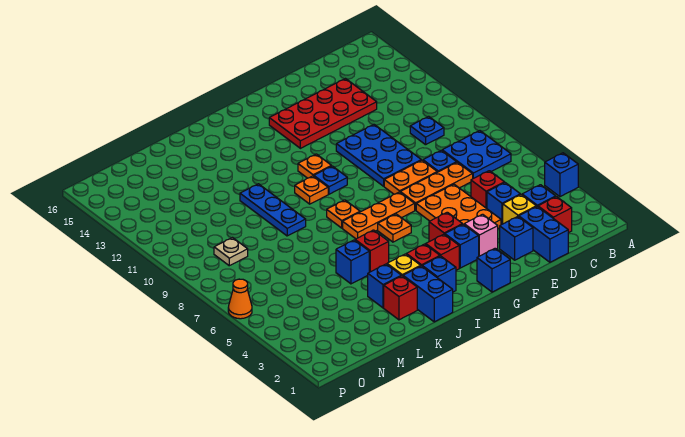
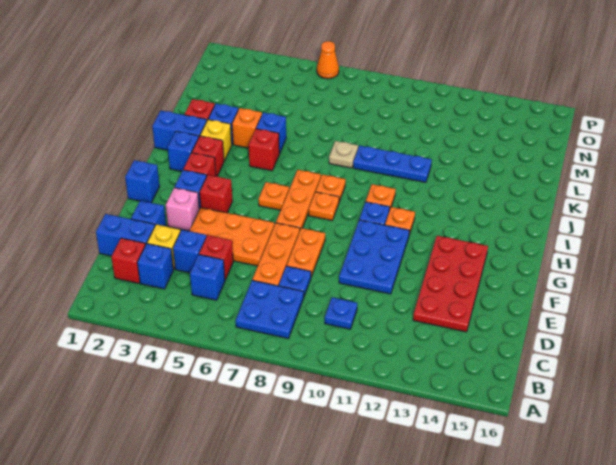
blue 1x1 brick [545,153,578,197] -> blue 1x1 brick moved to [190,255,225,300]
blue 2x3 plate [336,125,421,186] -> blue 2x3 plate turned to [339,220,409,294]
none -> orange 1x1 plate [309,192,339,220]
none -> orange 1x1 brick [232,108,262,148]
tan 1x1 plate [214,238,248,266] -> tan 1x1 plate moved to [329,141,358,168]

